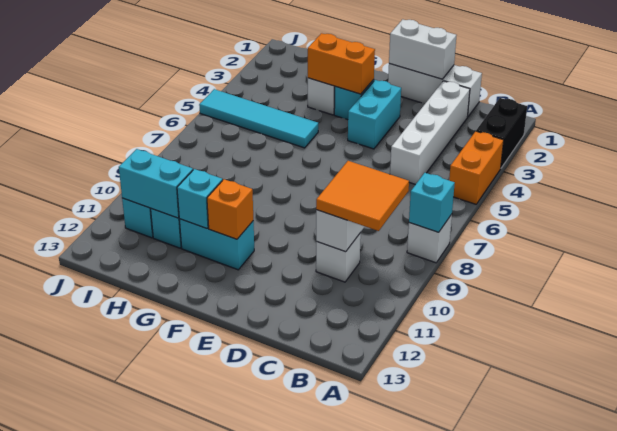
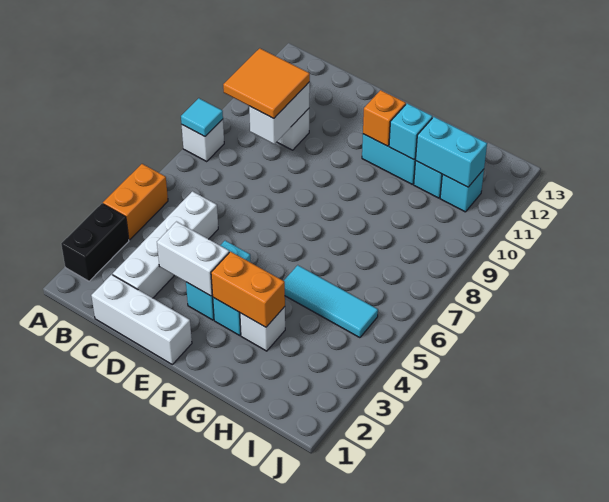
cyan 1x1 brick [409,173,455,232] -> cyan 1x1 tile [181,98,223,137]
white 1x2 brick [389,19,456,79] -> white 1x2 brick moved to [157,222,229,296]
cyan 1x4 tile [199,89,318,148] -> cyan 1x3 tile [284,265,378,338]

